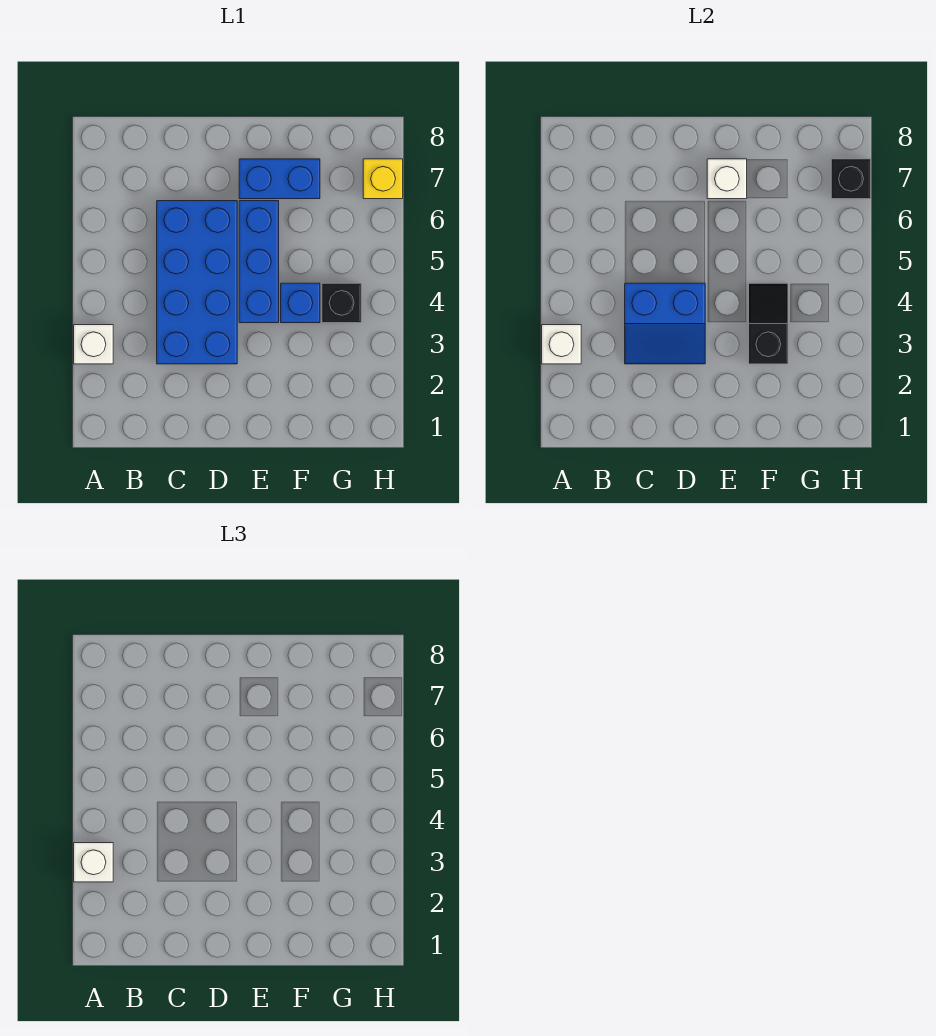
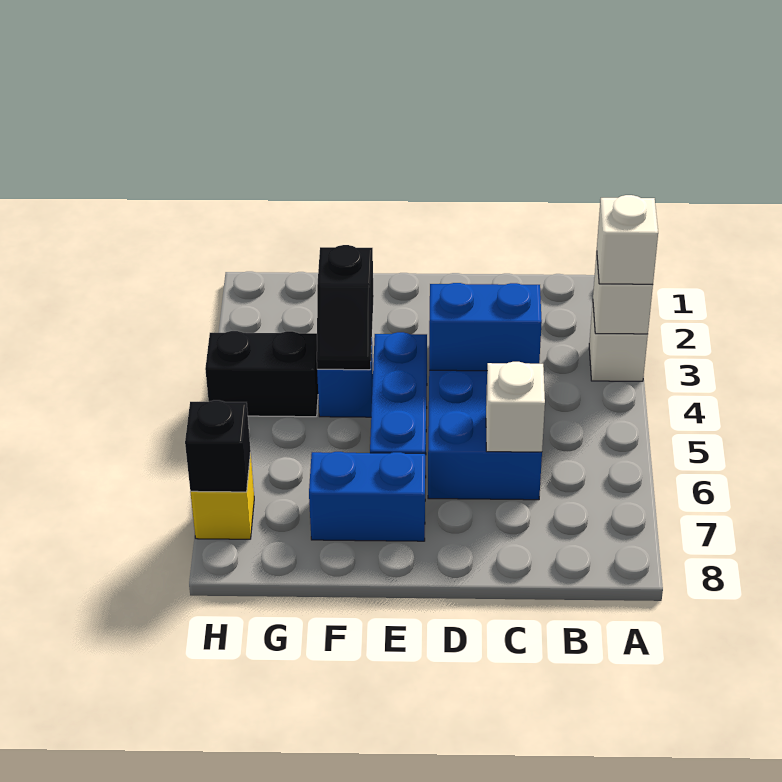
white 1x1 brick [707,159,747,199] -> white 1x1 brick moved to [486,362,545,452]
black 1x1 brick [322,283,361,323] -> black 1x2 brick [205,331,318,417]

